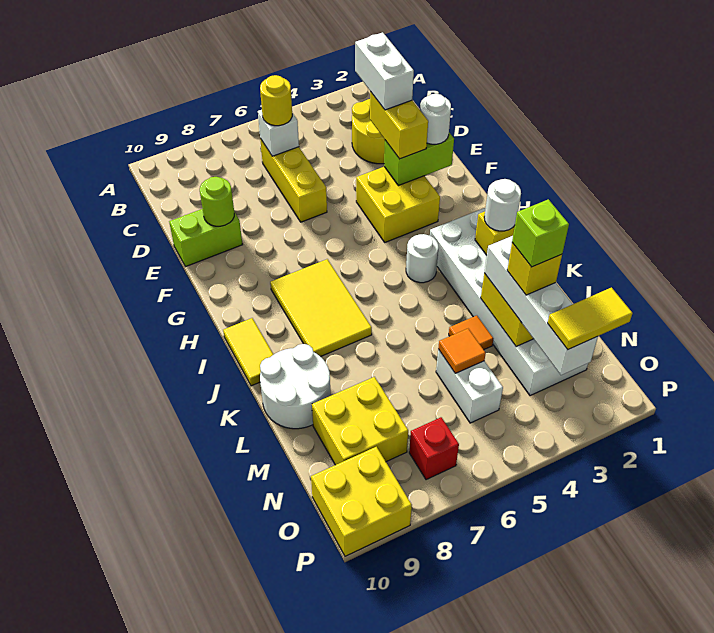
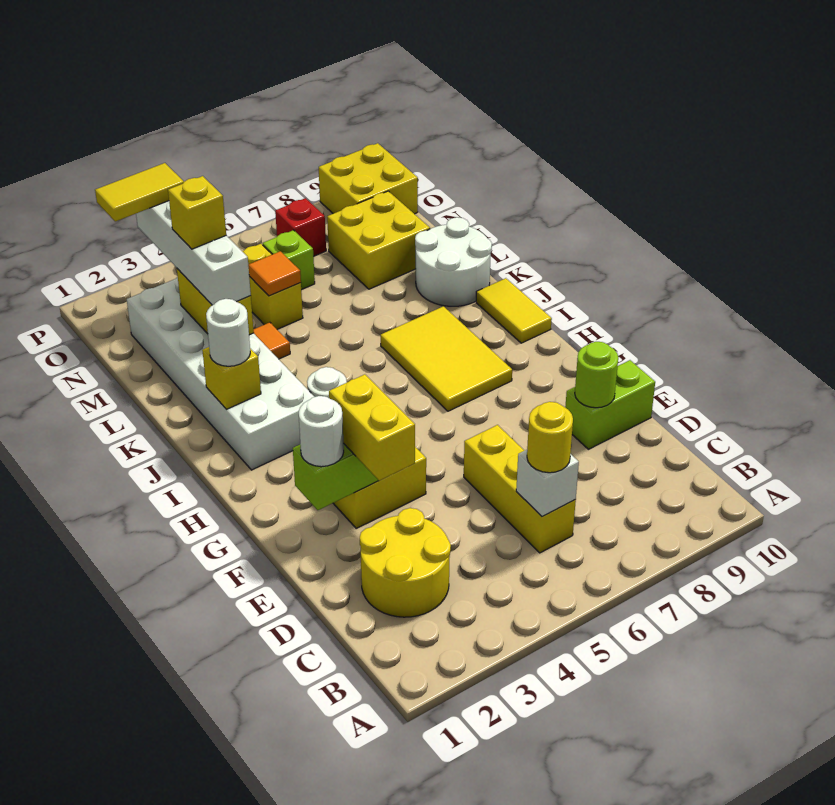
white 1x2 brick [355,32,414,110] -> none
lime 1x1 brick [512,199,569,267] -> lime 1x1 brick moved to [263,230,315,290]
white 1x2 brick [436,349,503,423] -> yellow 1x2 brick [242,244,303,329]

